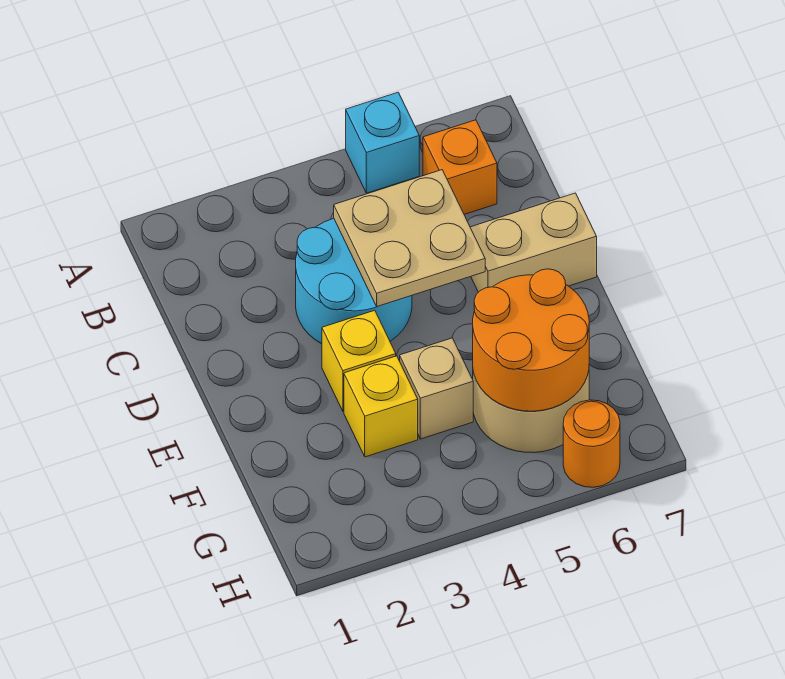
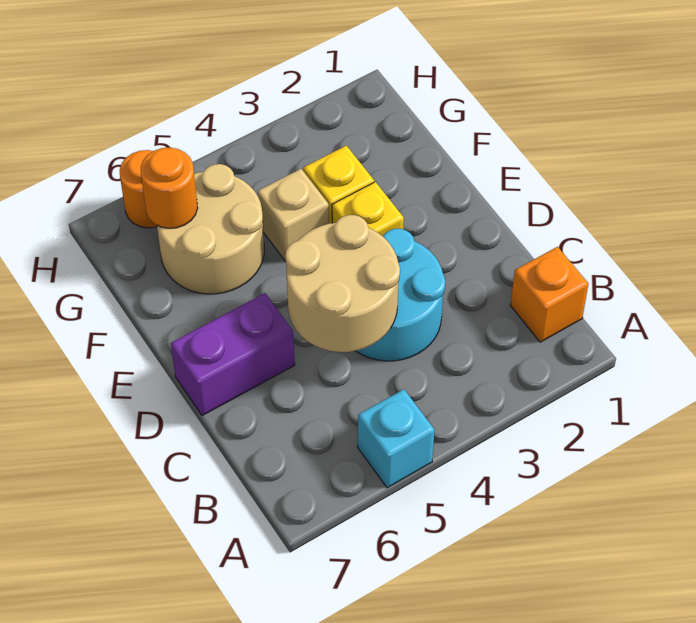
orange 1x1 brick [423,120,497,214] -> orange 1x1 brick moved to [510,247,588,342]
tan 2x2 plate [334,170,485,307] -> tan 2x2 round brick [285,215,400,352]
tan 1x2 brick [470,193,597,292] -> purple 1x2 brick [171,293,295,416]
orange 2x2 round brick [473,269,589,411] -> orange 1x1 round brick [141,148,198,228]

